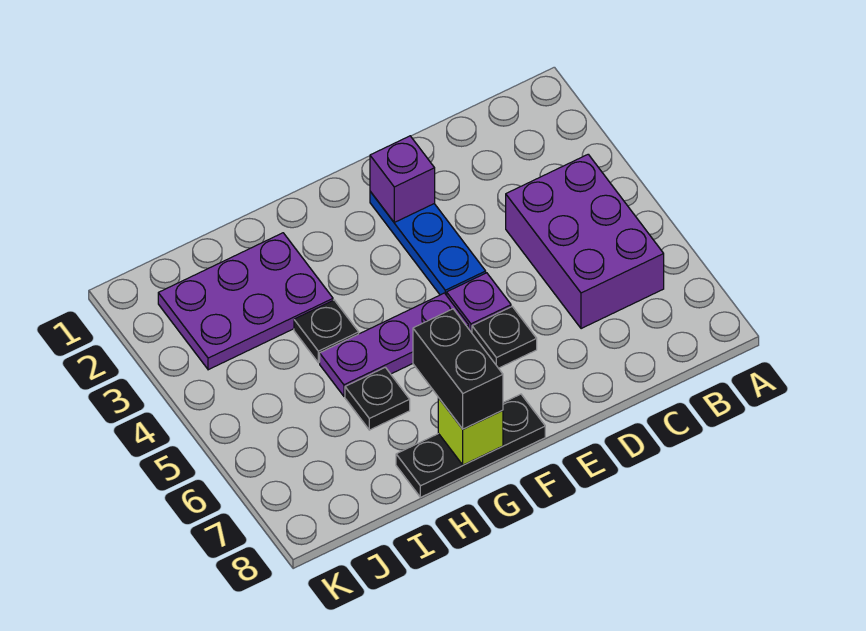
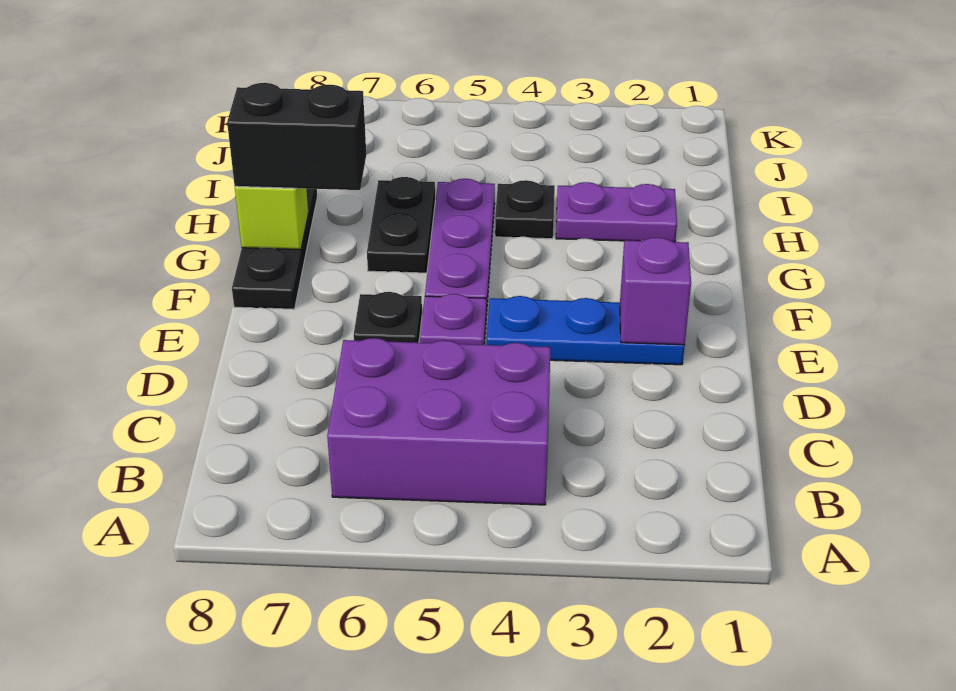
purple 2x3 plate [158,233,333,370] -> purple 1x2 plate [556,182,677,242]
black 1x1 plate [345,367,410,430] -> black 1x2 plate [367,177,435,273]

